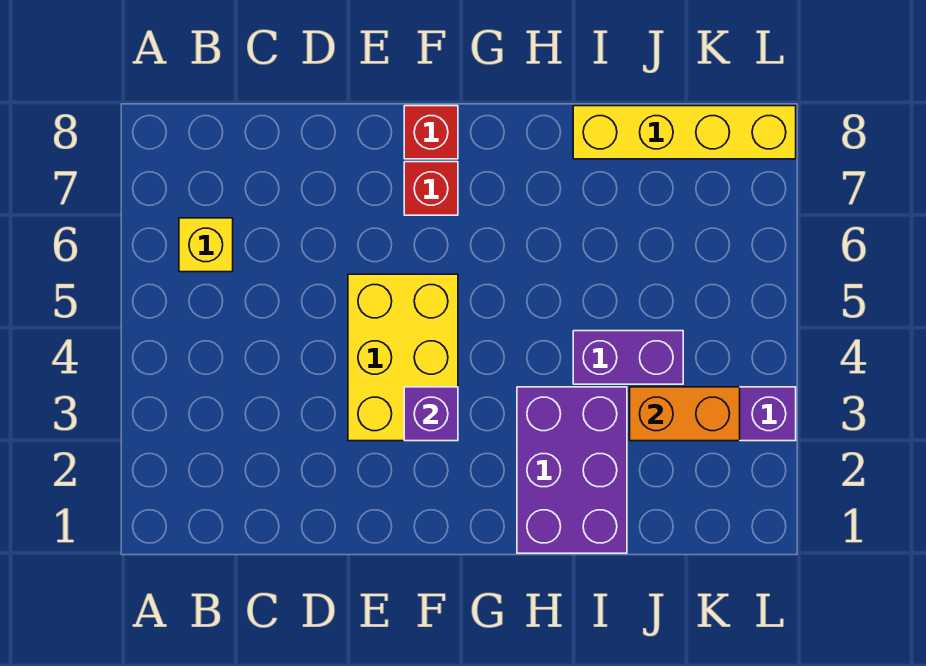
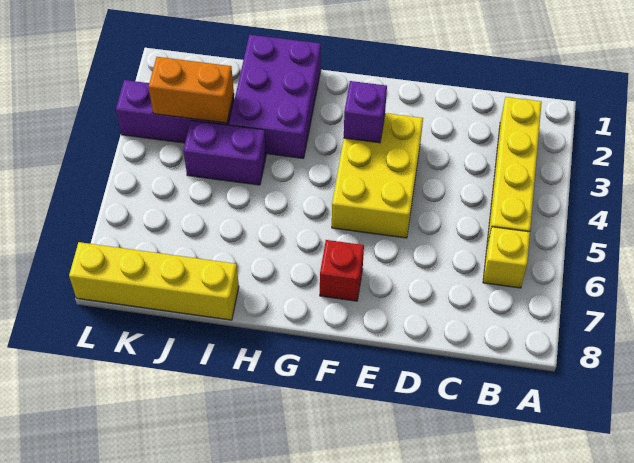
none -> yellow 1x4 brick [487,97,542,245]
red 1x1 brick [404,106,458,159] -> none

